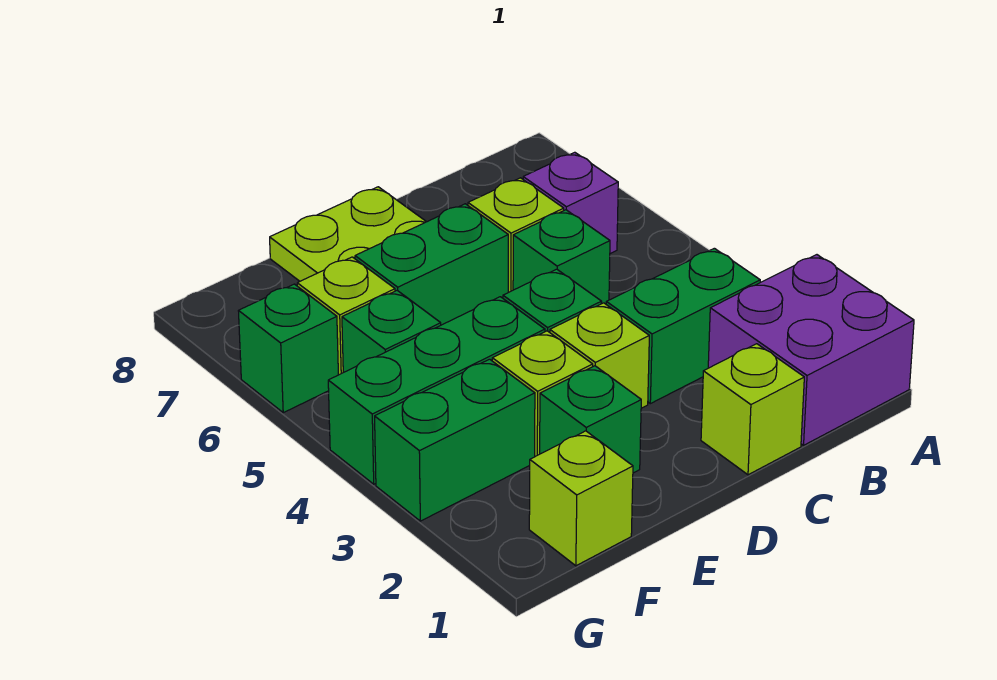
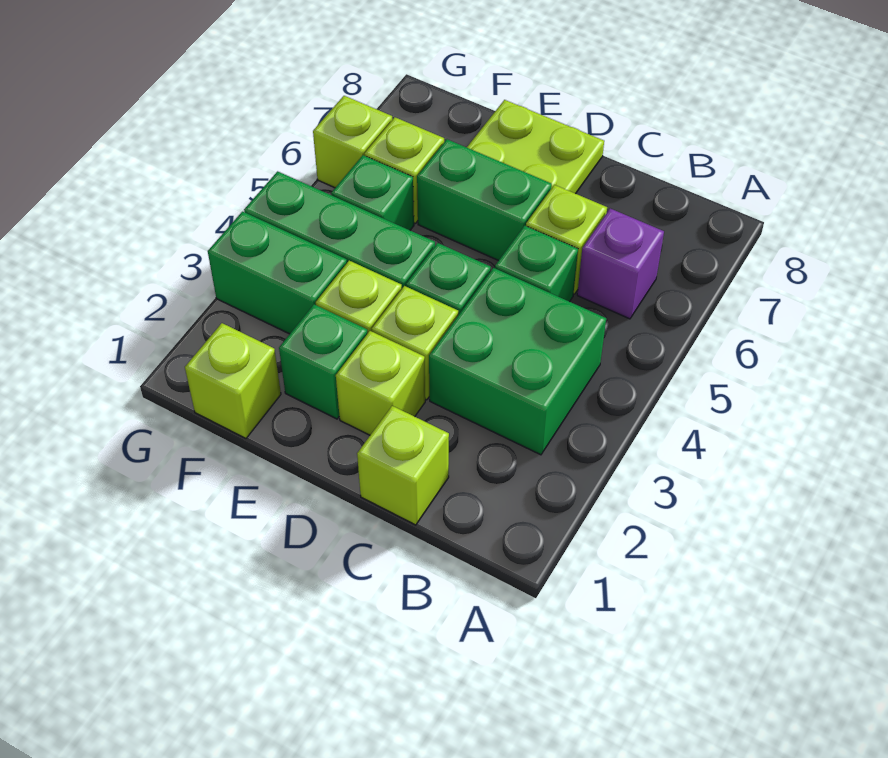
purple 2x2 brick [708,255,914,445] -> none
green 1x2 brick [606,248,760,404] -> green 2x2 brick [429,268,606,455]
none -> lime 1x1 brick [336,331,425,435]
green 1x1 brick [239,284,338,413] -> lime 1x1 brick [313,96,392,188]

